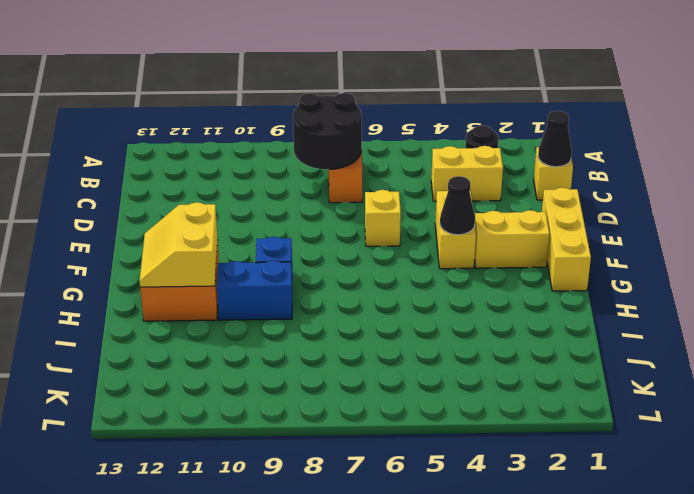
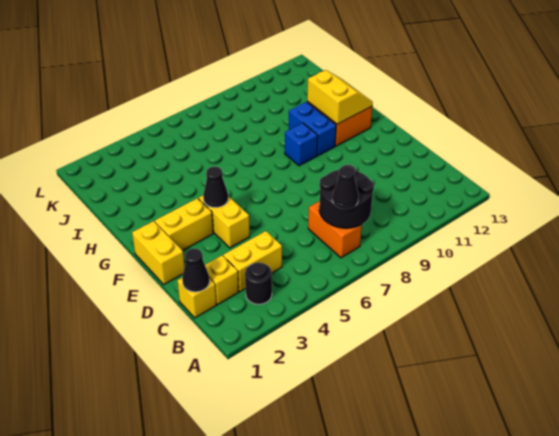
none -> black 1x1 cone [332,166,359,209]
yellow 1x3 brick [542,188,591,291] -> yellow 1x2 brick [132,221,185,284]
yellow 1x1 brick [365,190,401,246] -> yellow 1x1 brick moved to [205,256,239,304]
blue 1x2 brick [217,261,292,320] -> blue 1x2 brick turned to [289,102,336,156]

